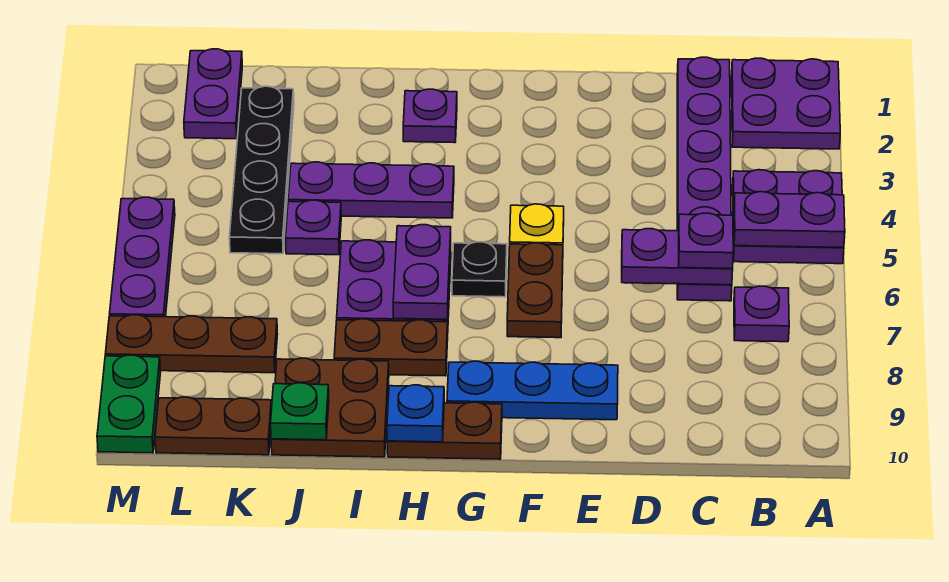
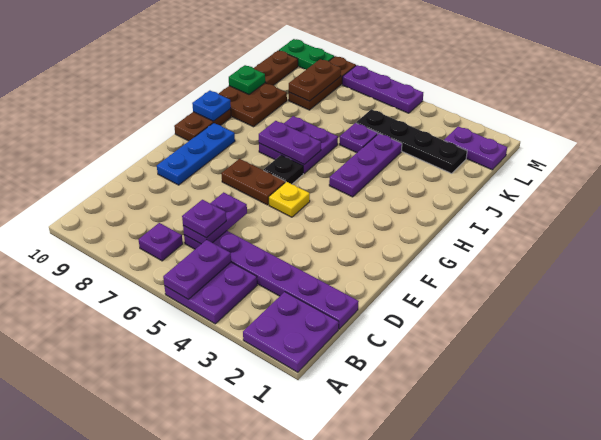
purple 1x1 plate [403,89,457,143] -> none
brown 1x2 plate [334,319,448,376] -> brown 1x2 plate moved to [289,59,341,101]

